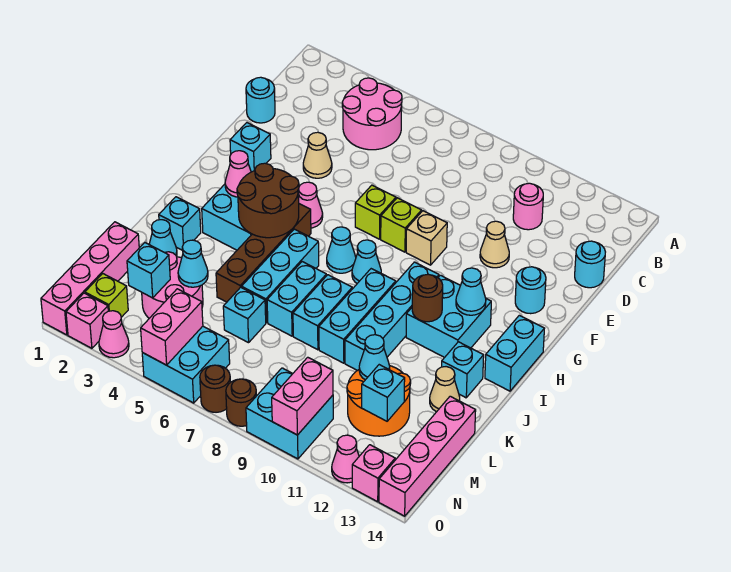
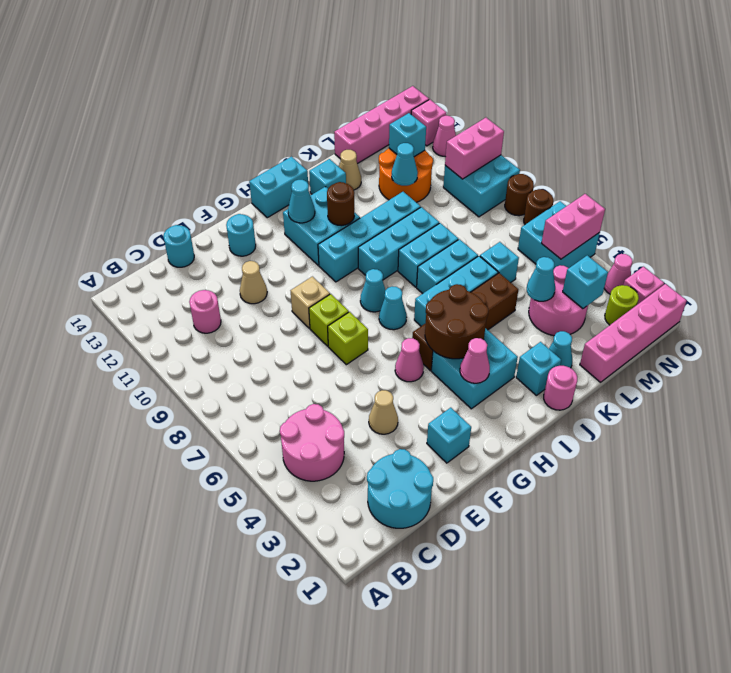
cyan 1x1 round brick [246,77,275,123] -> cyan 2x2 round brick [367,449,433,528]
none -> pink 1x1 round brick [544,366,577,410]
lime 1x1 brick [85,274,128,317] -> lime 1x1 round brick [605,285,639,325]

